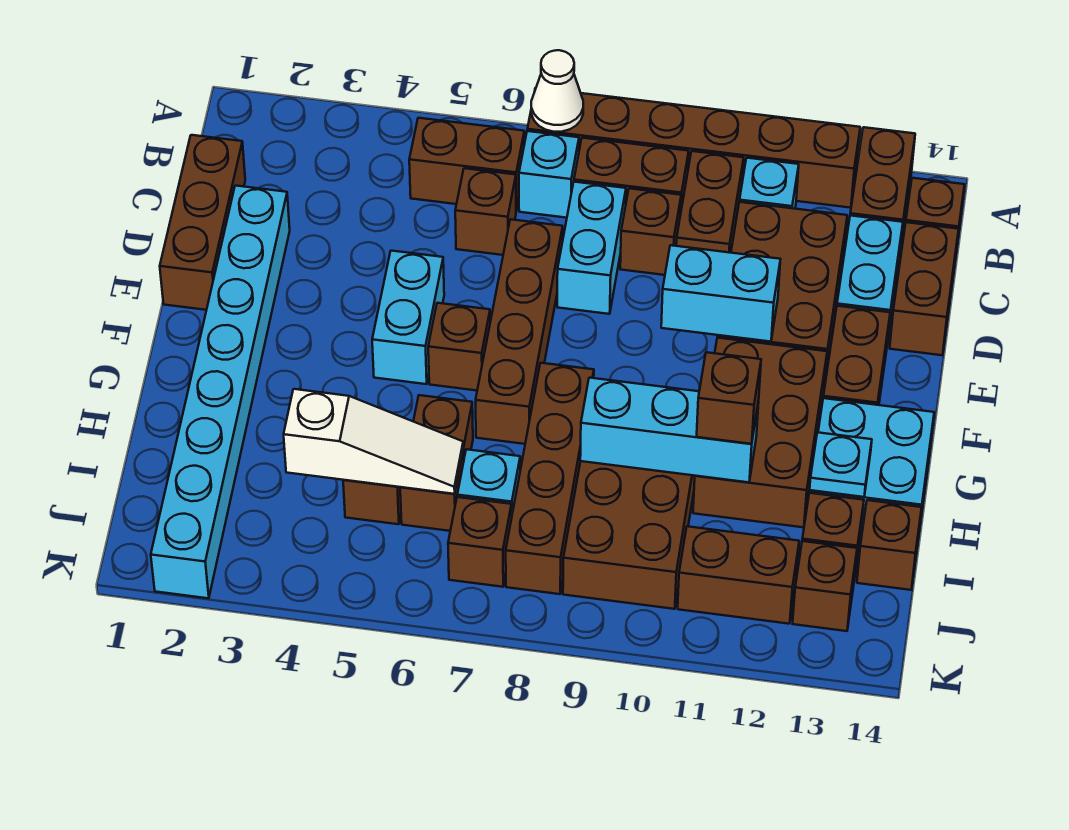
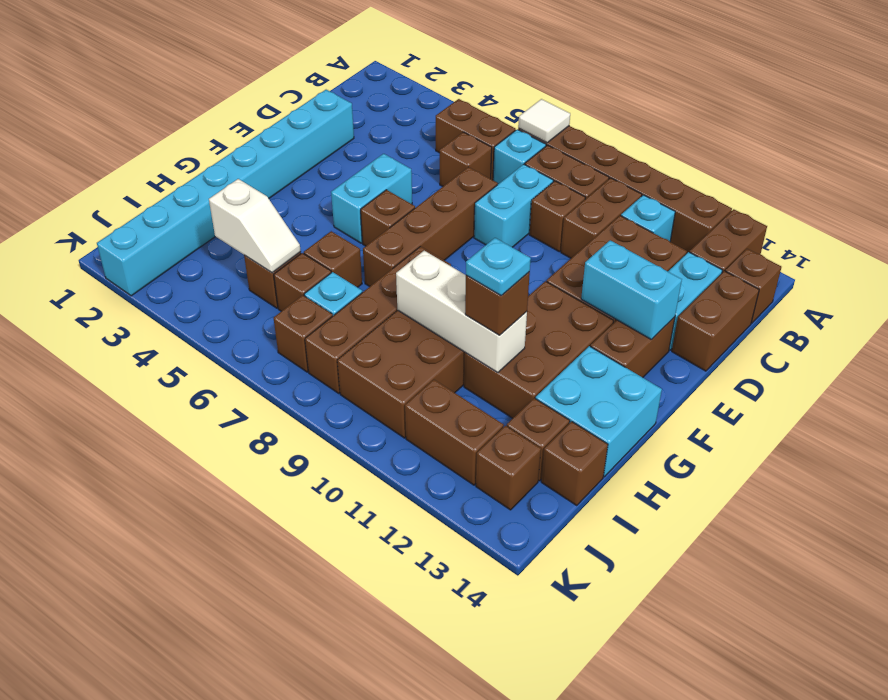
white 1x1 cone [531,50,583,132] -> white 1x1 tile [518,99,570,143]
brown 1x3 brick [160,135,245,310] -> none
cyan 1x2 brick [661,245,780,342] -> cyan 1x2 brick moved to [581,240,682,340]
cyan 1x3 brick [580,378,759,482] -> white 1x3 brick [396,251,527,373]
cyan 1x1 plate [810,433,872,497] -> cyan 1x1 plate moved to [466,238,531,296]
white 1x3 slope [284,389,463,494] -> white 1x2 slope [209,179,301,273]

